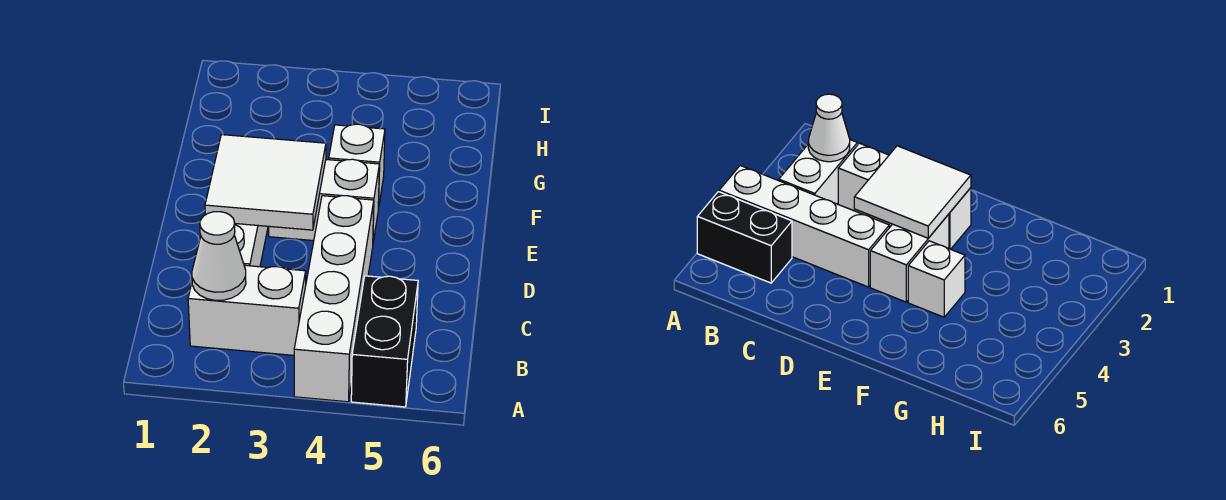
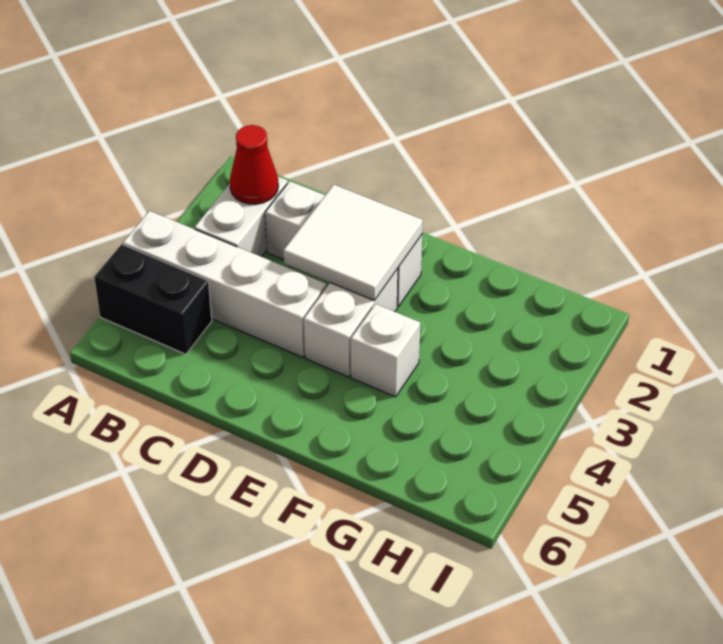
white 1x1 cone [192,212,246,300] -> red 1x1 cone [230,125,278,204]

